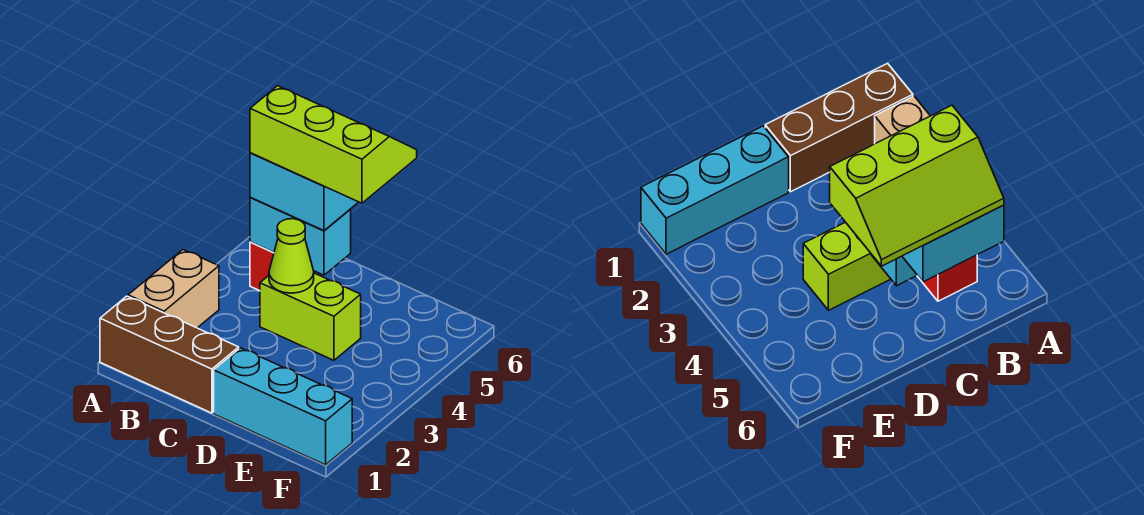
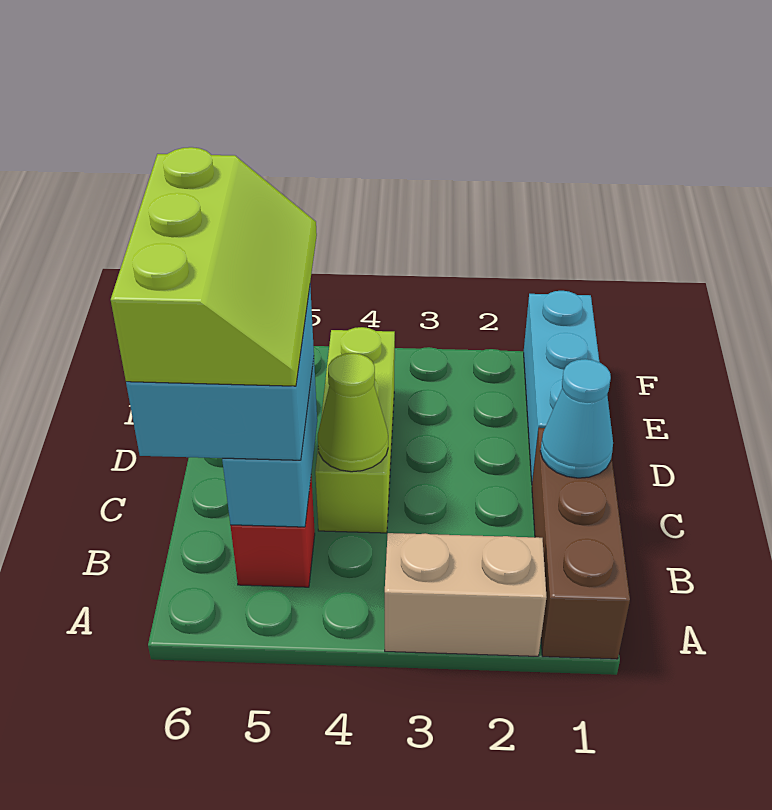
lime 2x3 slope [250,86,417,203] -> lime 2x3 slope turned to [111,147,317,386]
none -> cyan 1x1 cone [540,359,613,478]
lime 1x2 brick [260,273,361,360] -> lime 1x3 brick [315,327,395,533]

